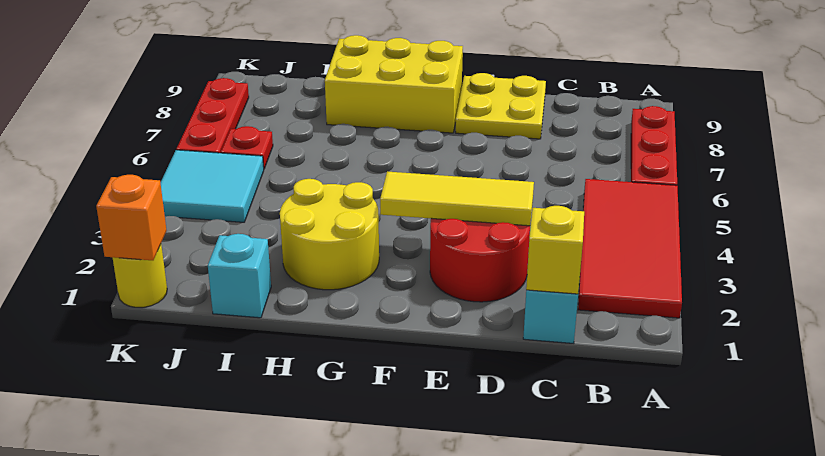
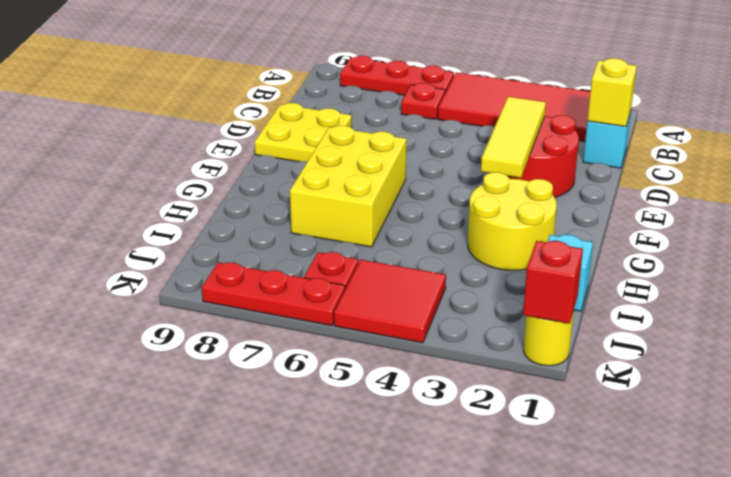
none -> red 1x1 plate [401,83,445,119]
yellow 2x3 brick [325,35,463,133] -> yellow 2x3 brick moved to [290,126,406,247]
cyan 2x2 tile [160,150,264,222] -> red 2x2 tile [334,260,446,343]
orange 1x1 brick [96,175,167,260] -> red 1x1 brick [523,241,583,324]

